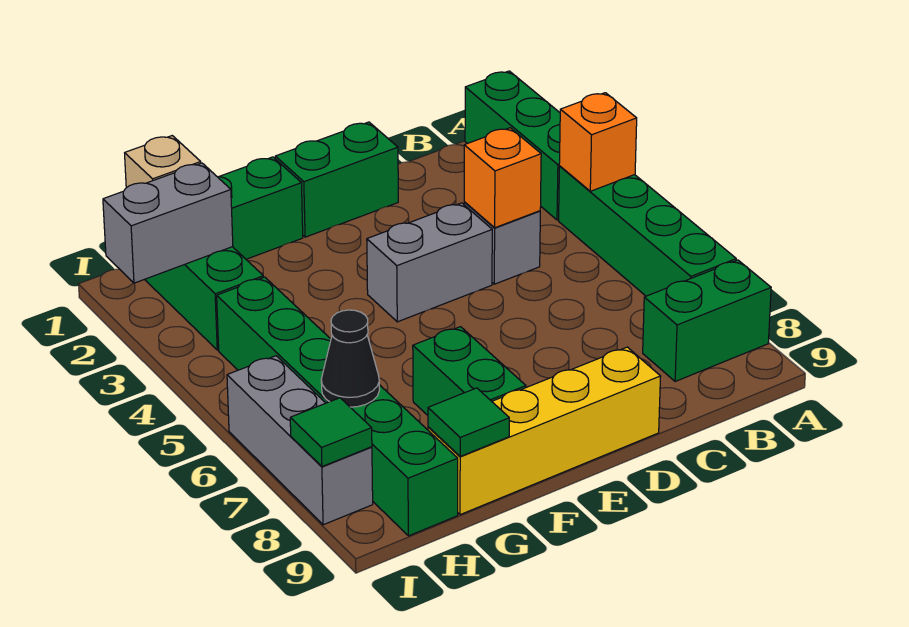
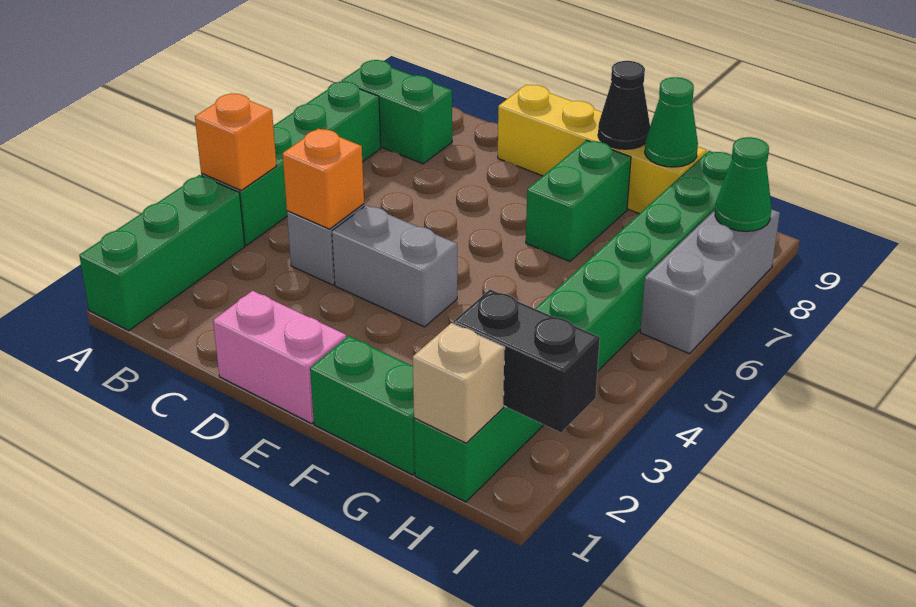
green 1x2 brick [275,122,398,237] -> pink 1x2 brick [213,291,346,424]
green 1x1 tile [428,388,509,456] -> green 1x1 cone [645,77,698,167]
grey 1x2 brick [103,163,233,283] -> black 1x2 brick [453,289,600,433]
black 1x1 cone [321,310,380,407] -> black 1x1 cone moved to [598,61,650,149]
green 1x1 tile [290,398,372,466] -> green 1x1 cone [715,137,771,232]

